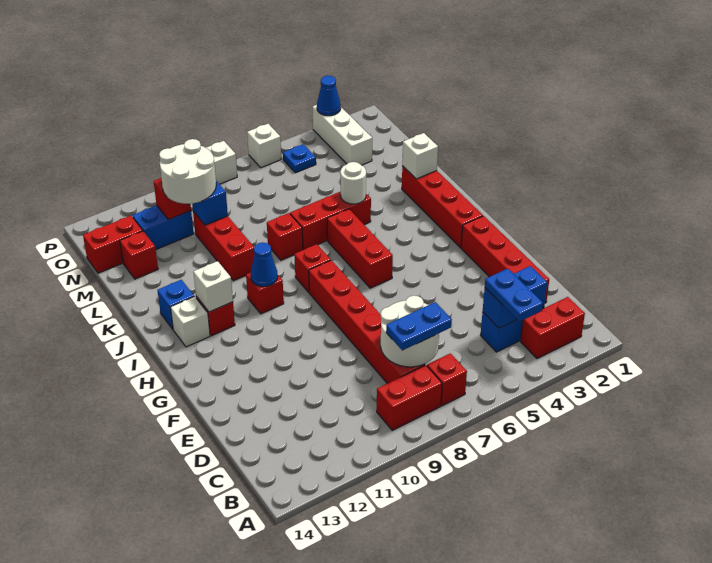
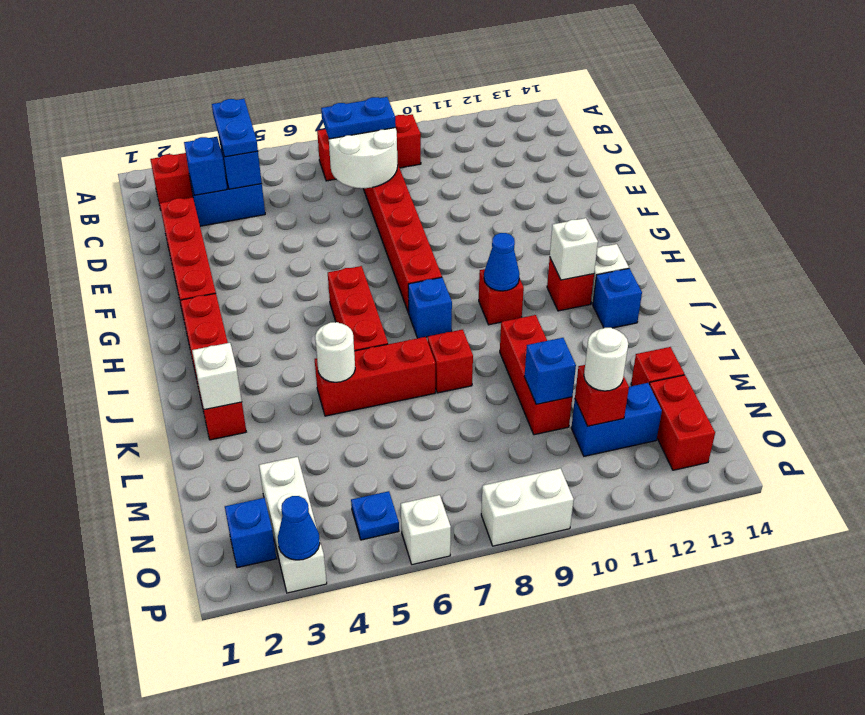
red 1x1 brick [294,244,331,292] -> blue 1x1 brick [408,277,452,338]
white 2x2 round brick [159,139,216,204] -> white 1x1 round brick [584,328,628,391]
red 1x2 brick [83,216,143,273] -> red 1x2 brick turned to [650,375,715,470]
none -> blue 1x1 brick [225,498,276,568]

